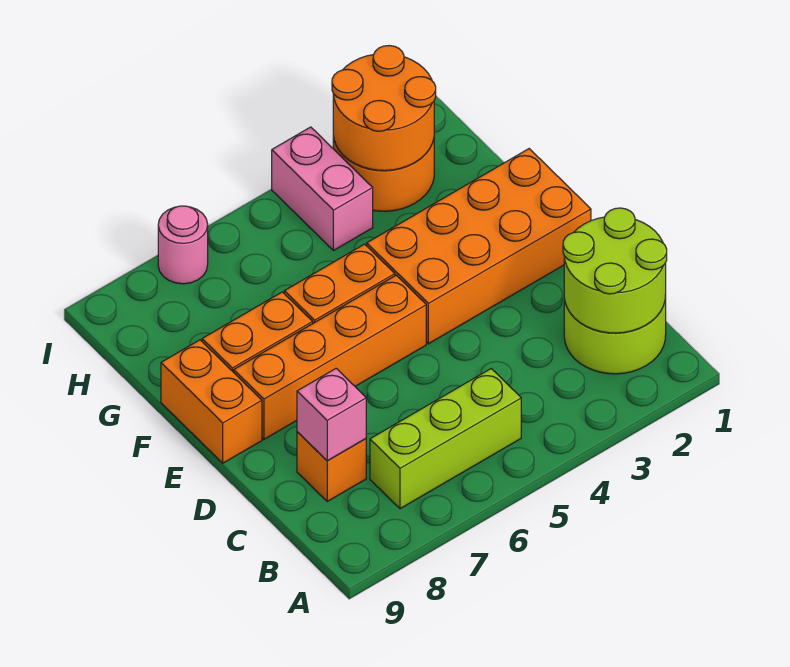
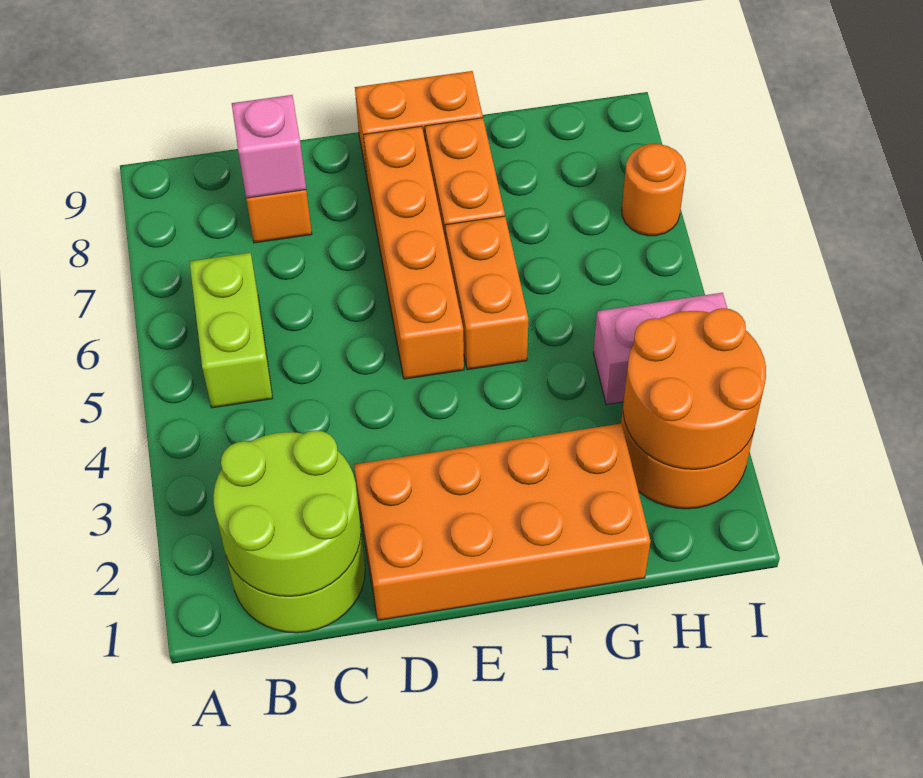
lime 1x3 brick [370,369,521,509] -> lime 1x2 brick [190,253,273,408]
orange 2x4 brick [367,149,591,344] -> orange 2x4 brick turned to [354,424,651,620]
pink 1x1 round brick [158,206,208,284] -> orange 1x1 round brick [622,144,686,236]

